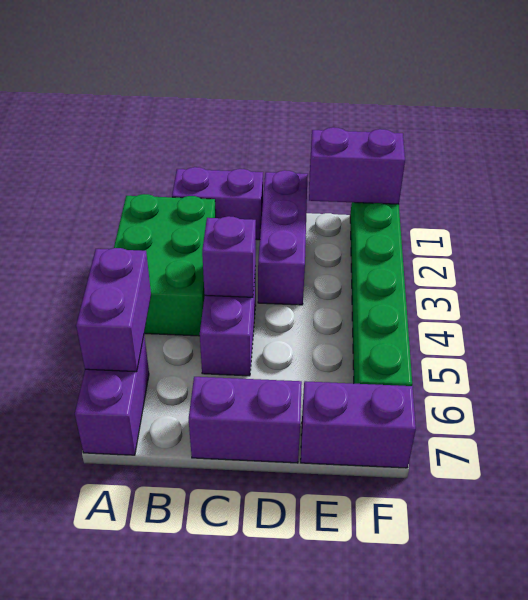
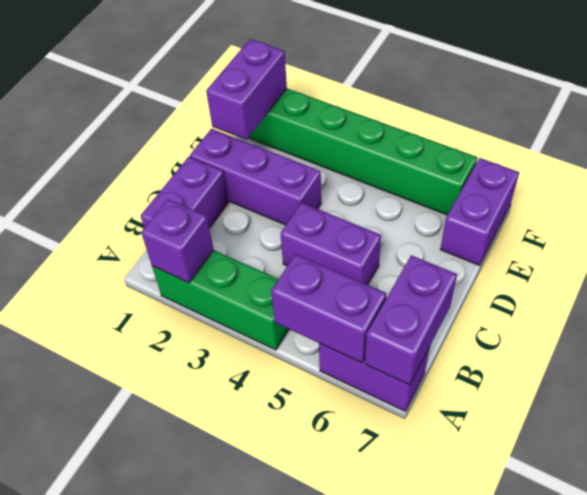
green 2x3 brick [114,194,216,336] -> green 1x3 brick [152,250,289,350]
purple 1x1 brick [202,216,256,297] -> purple 1x1 brick moved to [141,199,214,283]
purple 1x2 brick [189,377,302,463] -> purple 1x2 brick moved to [365,255,457,385]

